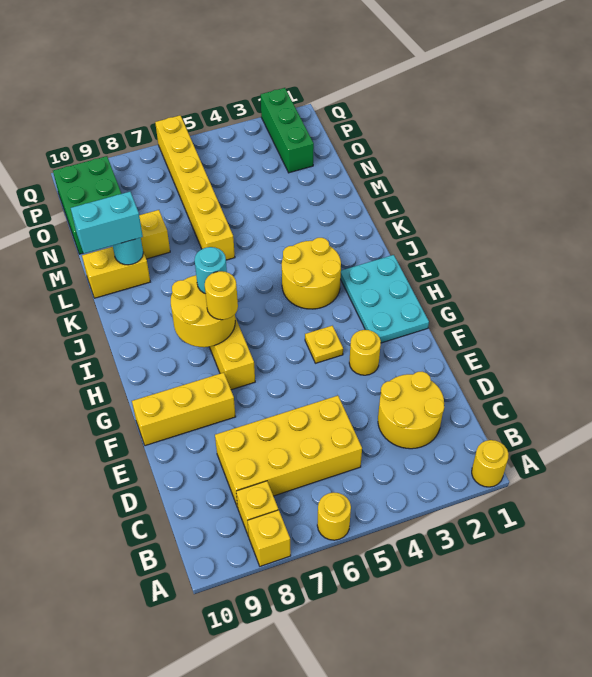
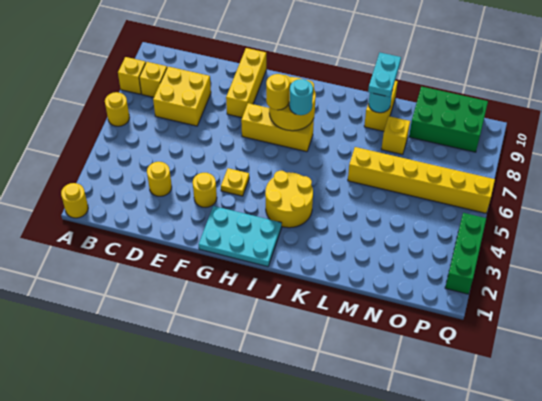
yellow 2x2 round brick [378,372,444,449] -> yellow 1x1 round brick [147,162,172,196]
yellow 2x4 brick [215,395,362,508] -> yellow 2x2 brick [153,67,211,126]
cyan 1x2 brick [71,192,143,254] -> cyan 1x2 plate [368,53,401,97]
green 1x3 brick [261,88,314,173] -> green 1x3 brick turned to [445,213,486,294]

